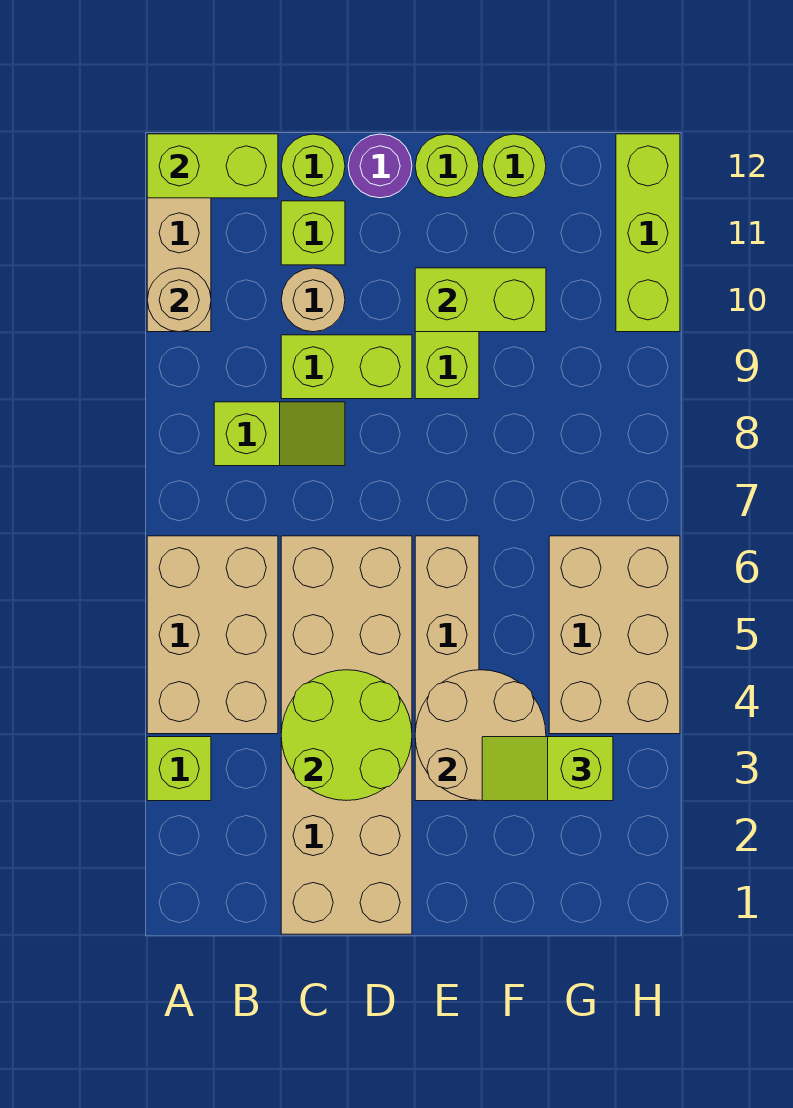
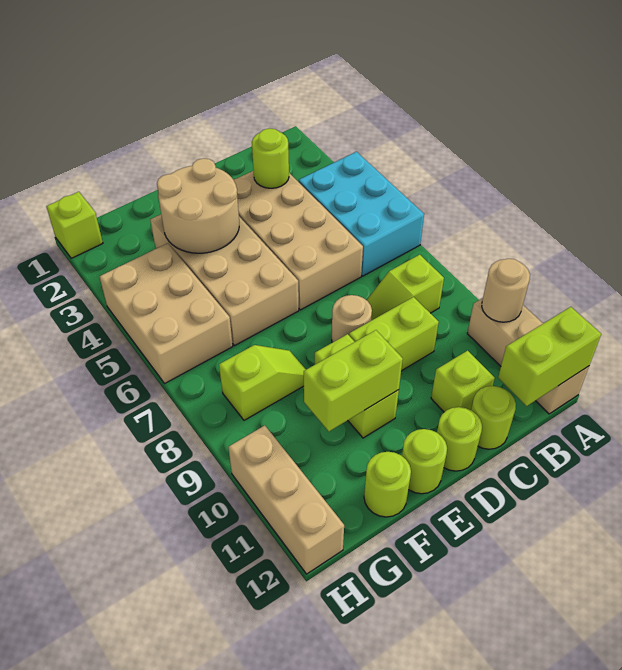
lime 1x1 brick [147,737,211,801] -> lime 1x1 brick moved to [46,192,103,258]
tan 2x3 brick [147,536,278,734] -> cyan 2x3 brick [299,152,424,276]
tan 2x6 brick [281,536,412,934] -> tan 2x4 brick [233,171,363,310]
lime 2x2 round brick [281,670,412,801] -> lime 1x1 round brick [252,128,289,188]
tan 1x1 round brick [281,268,345,332] -> tan 1x1 round brick moved to [332,295,372,343]
purple 1x1 round brick [348,134,412,198] -> lime 1x1 round brick [437,407,482,471]
tan 1x4 brick [415,536,479,801] -> tan 2x4 brick [150,214,299,346]
lime 1x2 slope [482,737,613,801] -> lime 1x2 slope moved to [219,345,306,420]
lime 1x3 brick [616,134,680,332] -> tan 1x3 brick [228,426,344,574]

